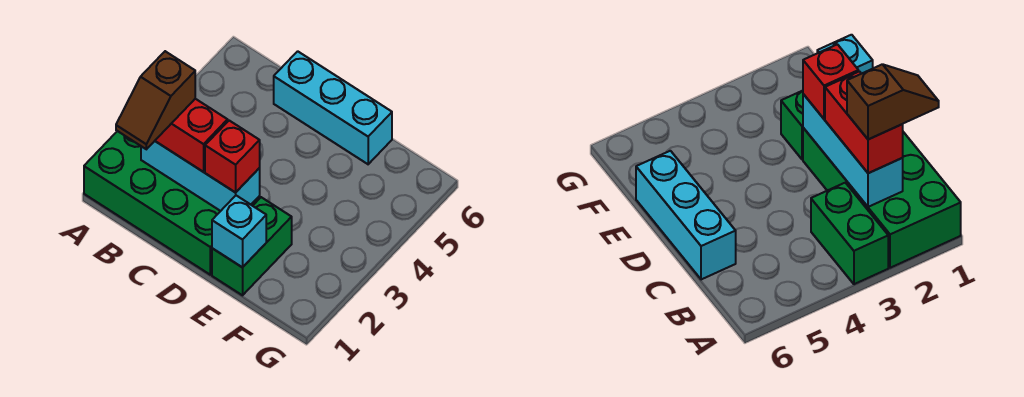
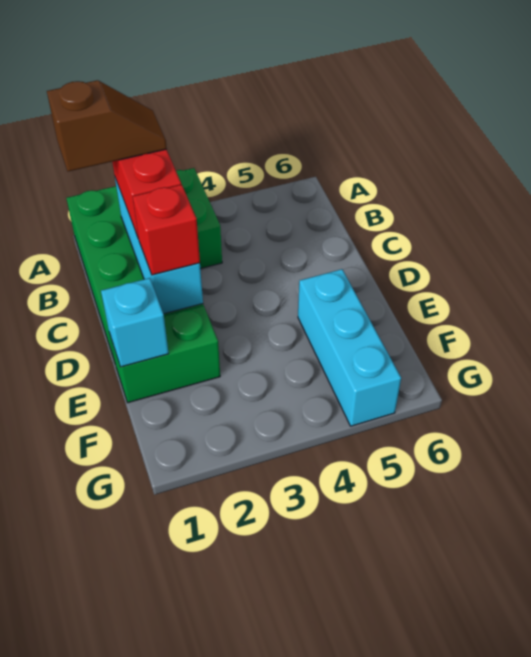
brown 1x2 slope [116,51,195,149] -> brown 1x2 slope turned to [47,80,167,171]
cyan 1x3 brick [274,51,392,164] -> cyan 1x3 brick moved to [298,269,401,426]

